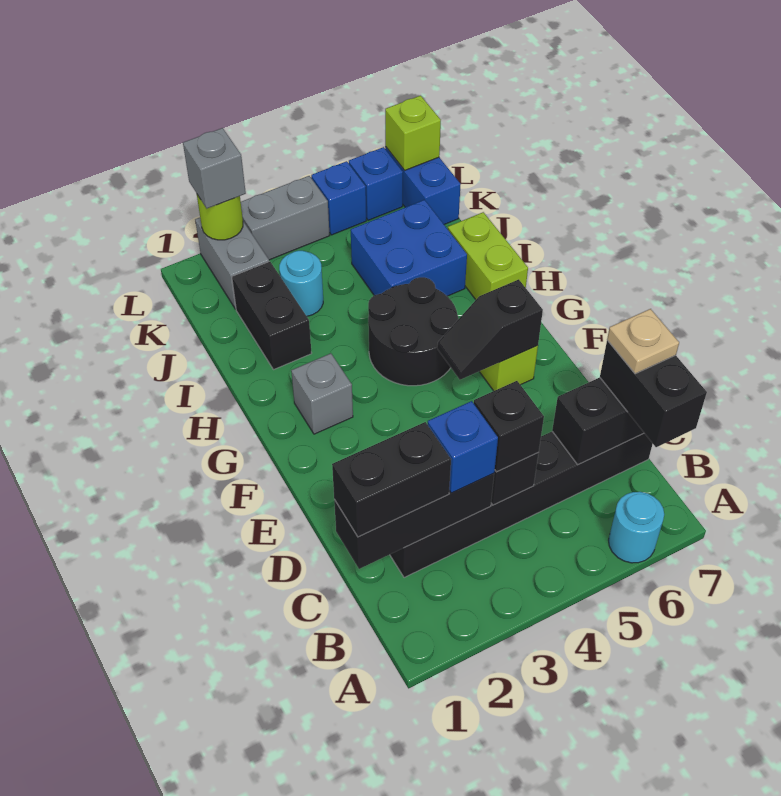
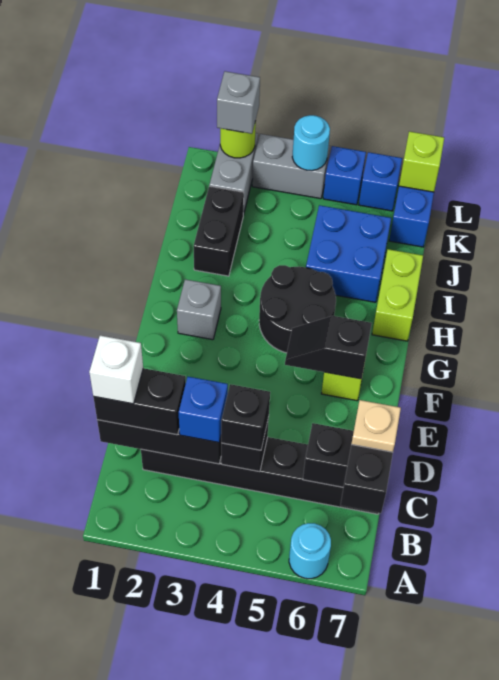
none -> white 1x1 brick [89,336,143,404]
cyan 1x1 round brick [279,251,323,316] -> cyan 1x1 round brick moved to [292,115,330,171]

